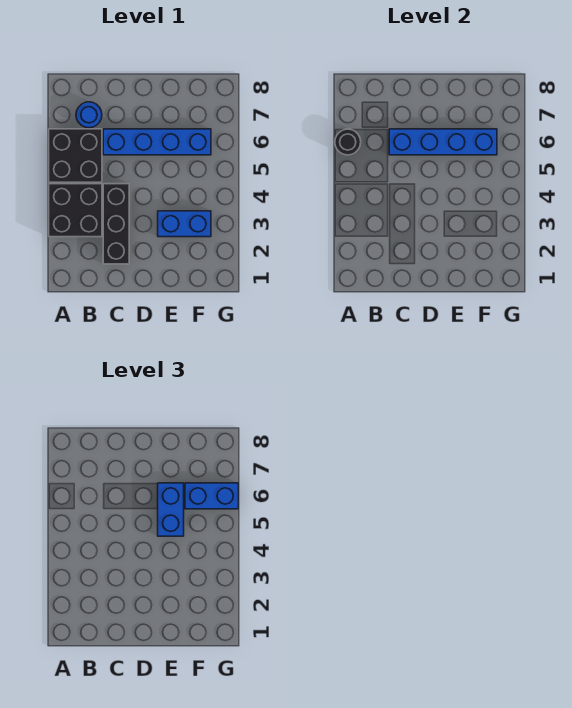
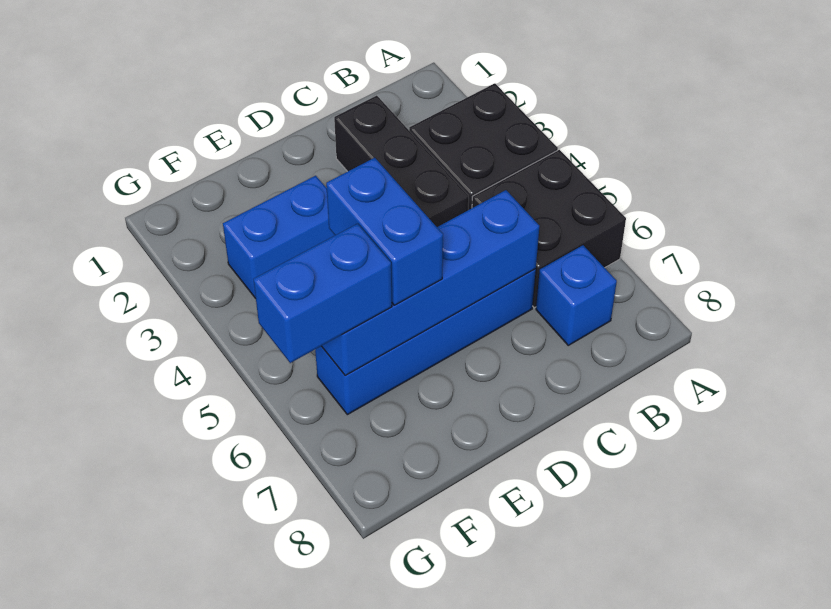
black 1x1 round brick [335,129,361,155] -> none
blue 1x1 round brick [76,102,102,128] -> blue 1x1 brick [536,245,617,345]

